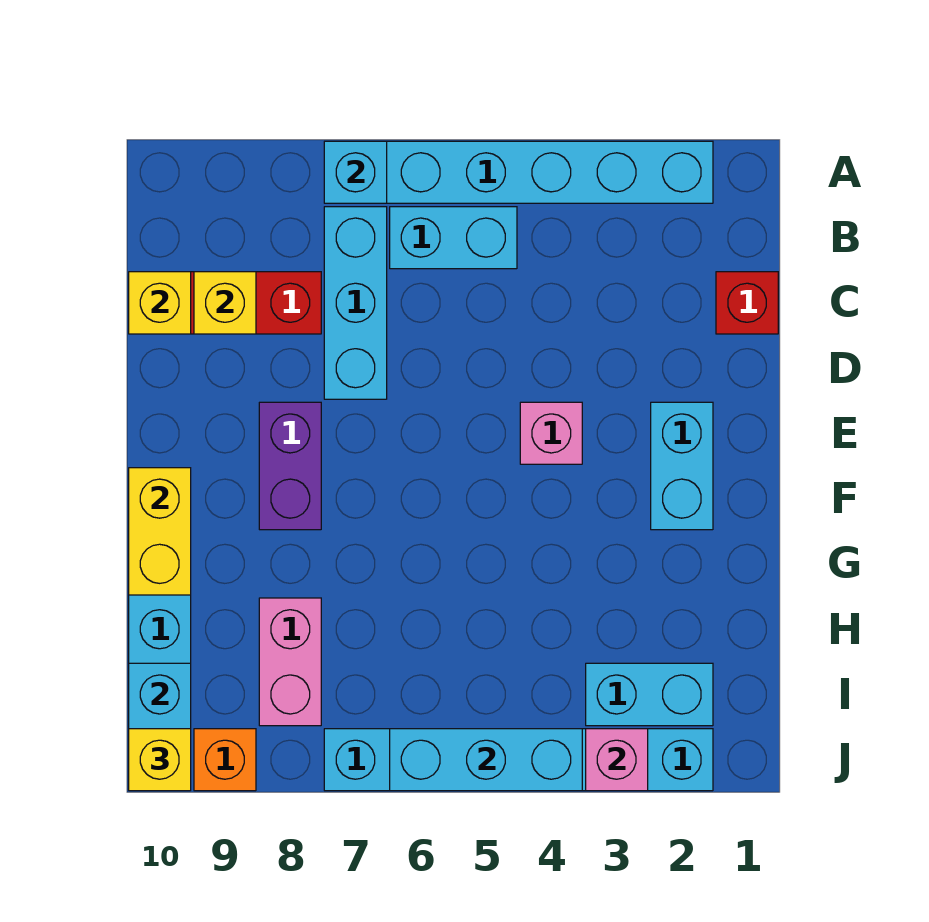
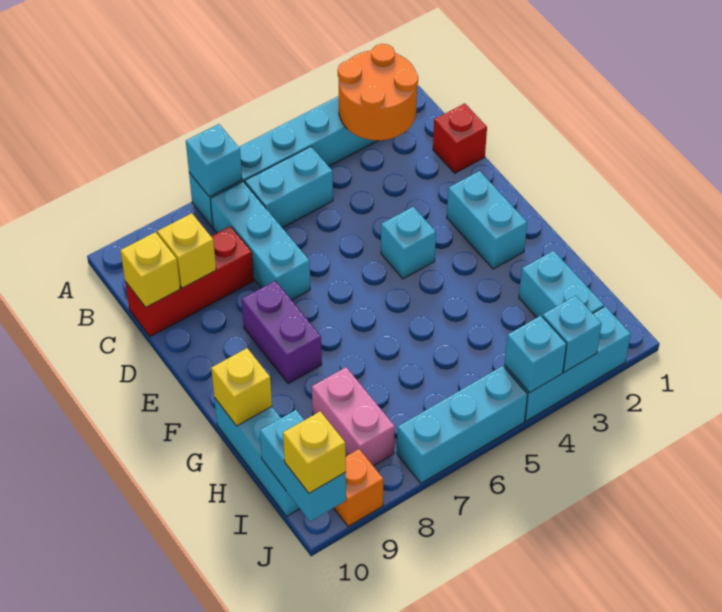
none -> orange 2x2 round brick [338,44,418,140]
pink 1x1 brick [520,402,582,464] -> cyan 1x1 brick [381,207,436,279]
yellow 1x2 brick [129,468,191,595] -> yellow 1x1 brick [211,348,272,426]
cyan 1x2 brick [586,663,713,726] -> cyan 1x2 brick turned to [519,251,604,318]
pink 1x1 brick [586,729,648,791] -> cyan 1x1 brick [543,296,602,372]
cyan 1x3 brick [390,729,582,791] -> cyan 1x1 brick [505,316,567,393]

